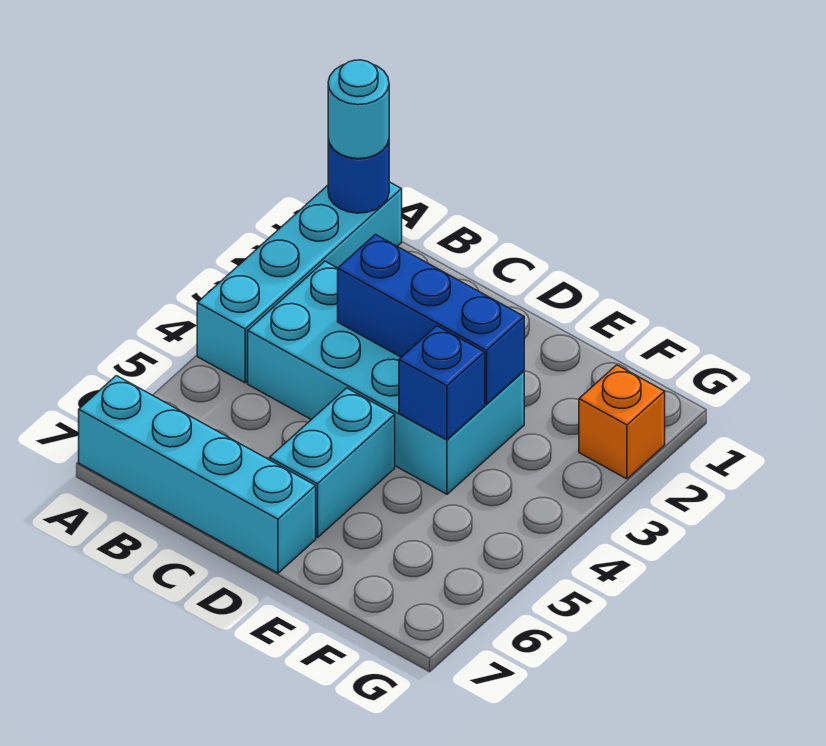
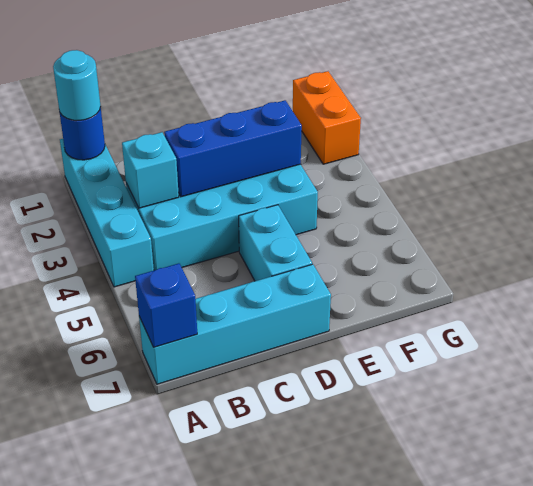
none -> cyan 1x1 brick [122,132,179,208]
blue 1x1 brick [399,326,485,440] -> blue 1x1 brick moved to [135,263,197,347]
orange 1x1 brick [579,365,665,479] -> orange 1x2 brick [293,71,361,164]

